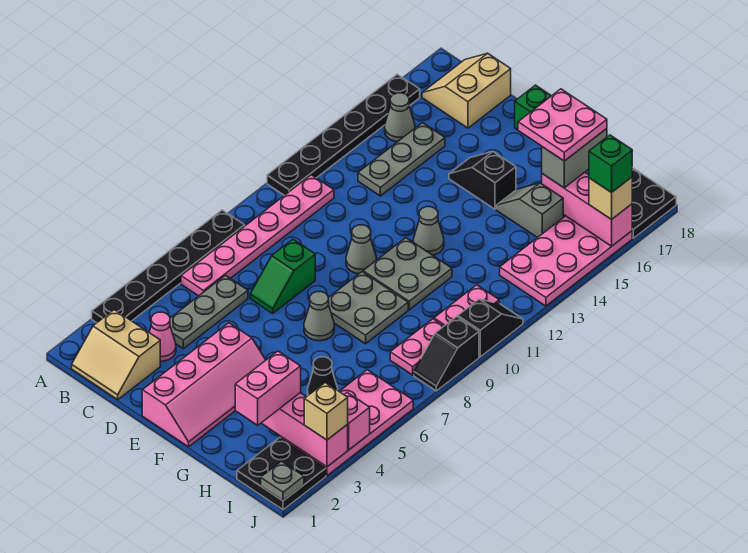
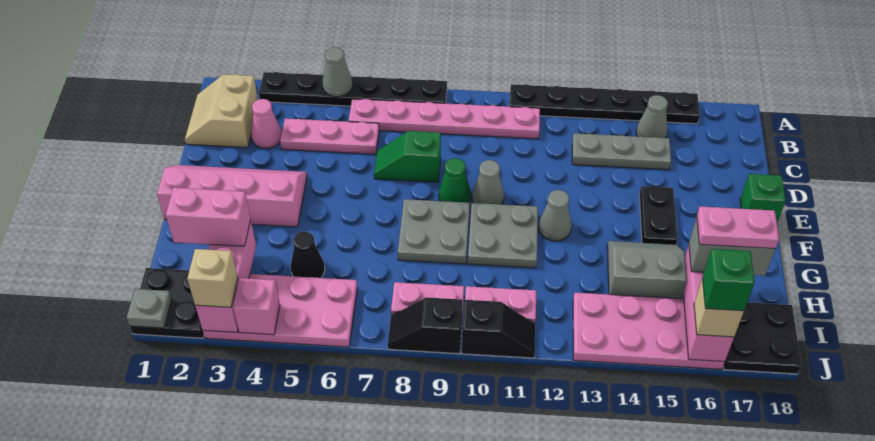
tan 2x2 slope [422,53,511,128] -> none
grey 1x3 plate [170,275,248,349] -> pink 1x3 plate [280,118,379,154]
pink 2x4 slope [142,323,266,447] -> pink 2x4 slope turned to [157,165,307,227]
none -> green 1x1 cone [439,158,471,203]
black 1x2 slope [449,152,516,209] -> black 1x2 plate [639,186,677,245]
grey 1x1 cone [304,292,334,341] -> grey 1x1 cone moved to [323,47,353,97]
grey 1x2 slope [496,183,563,238] -> grey 2x2 slope [607,241,687,299]
pink 2x2 plate [518,89,607,161] -> pink 1x2 plate [697,206,779,249]

